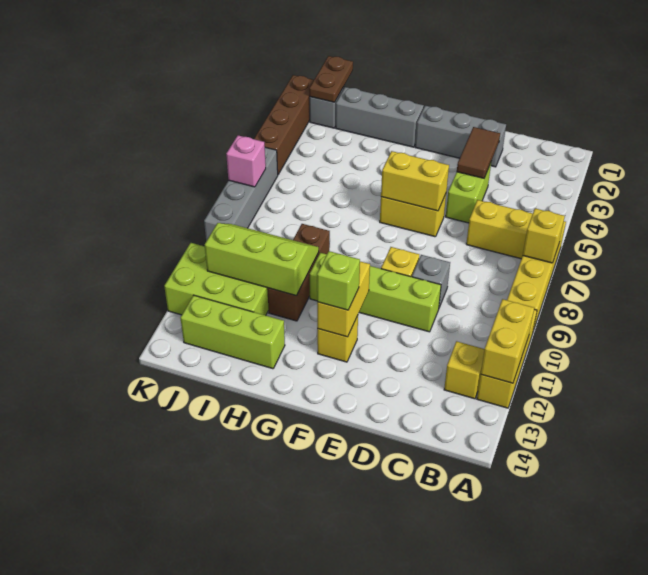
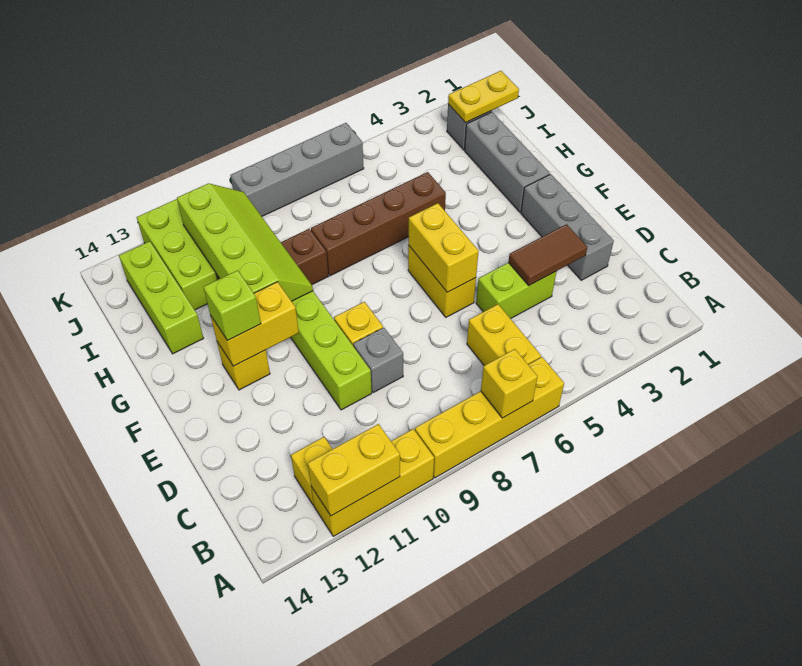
lime 2x3 slope [205,223,319,296] -> lime 2x4 slope [177,183,313,301]
brown 1x2 plate [309,56,353,102] -> yellow 1x2 plate [448,71,519,123]
brown 1x4 brick [254,75,314,174] -> brown 1x4 brick moved to [311,172,446,276]
pink 1x1 brick [226,135,266,187] -> none

